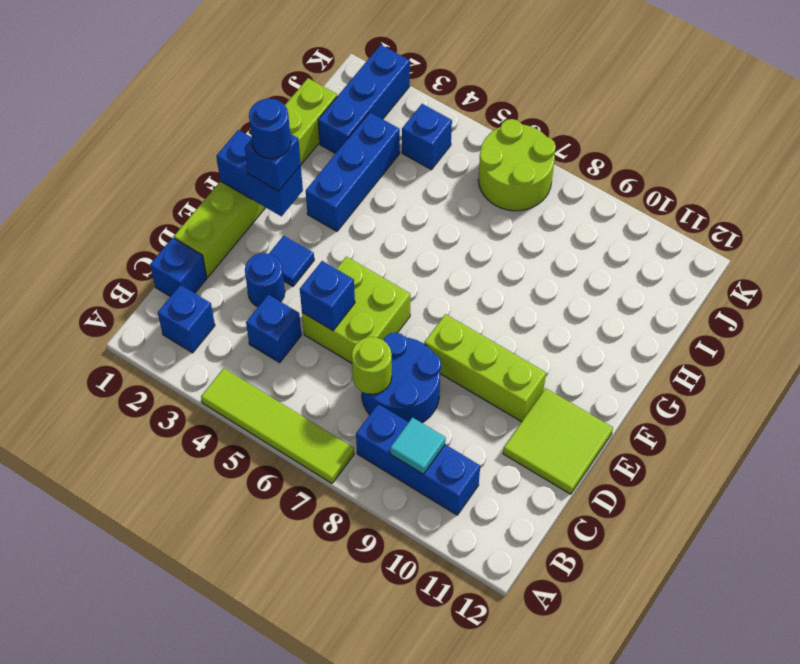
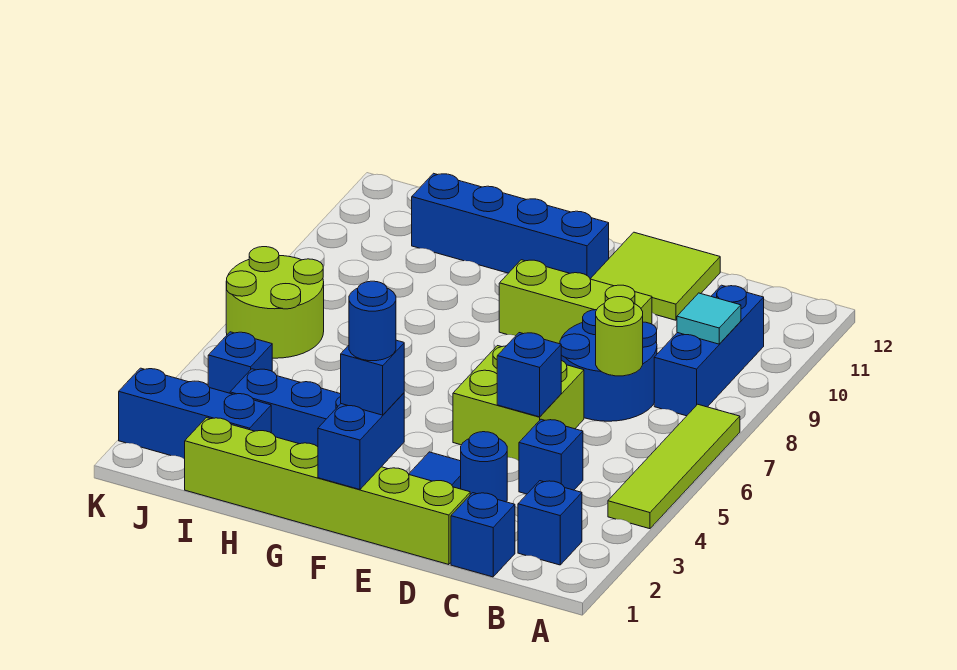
lime 1x3 brick [424,314,546,422] -> lime 1x3 brick turned to [499,260,652,344]
none -> blue 1x4 brick [412,173,609,279]

